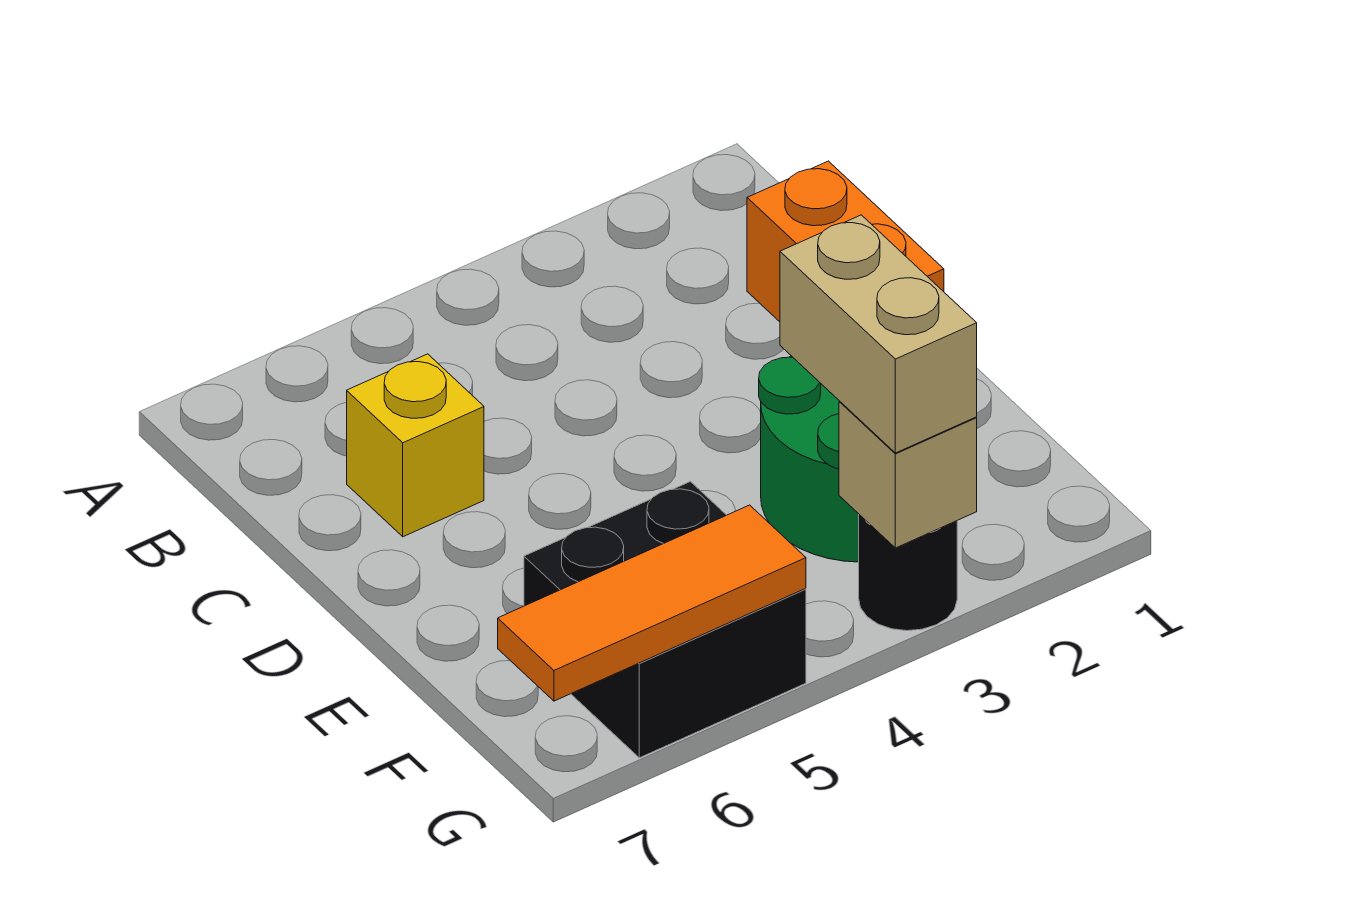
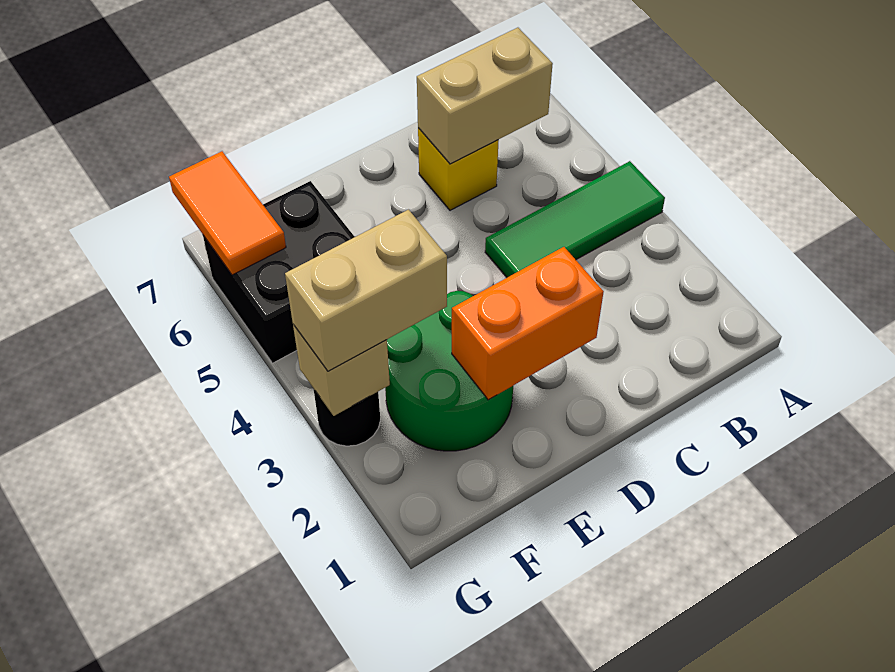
none -> green 1x3 tile [485,161,665,278]
none -> tan 1x2 brick [417,28,553,164]
orange 1x3 tile [498,505,806,701] -> orange 1x2 tile [169,151,286,275]

